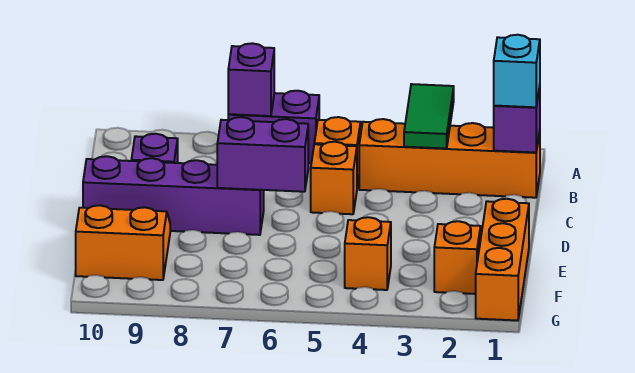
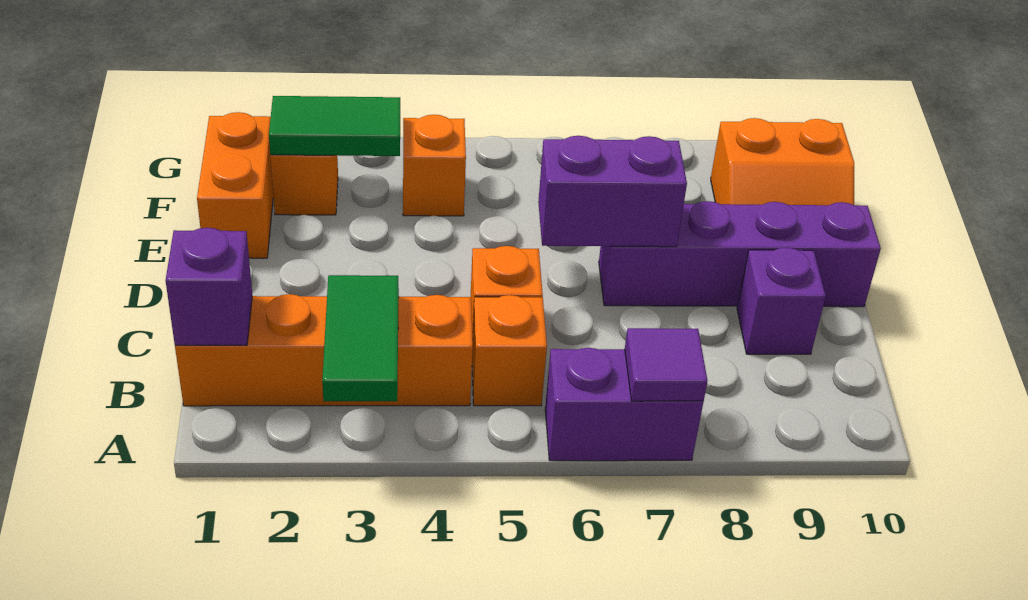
purple 1x1 brick [228,43,274,116] -> purple 1x1 tile [625,328,708,401]
cyan 1x1 brick [494,35,540,107] -> none
orange 1x3 brick [476,199,529,320] -> orange 1x2 brick [197,112,273,258]
none -> green 1x2 tile [269,96,400,156]

